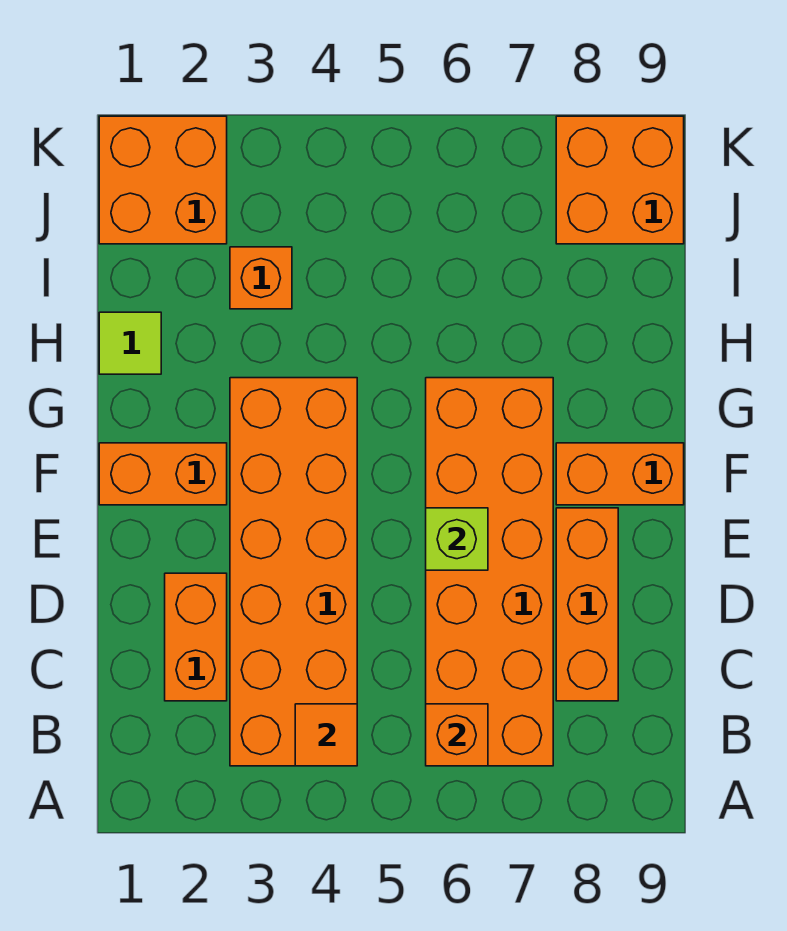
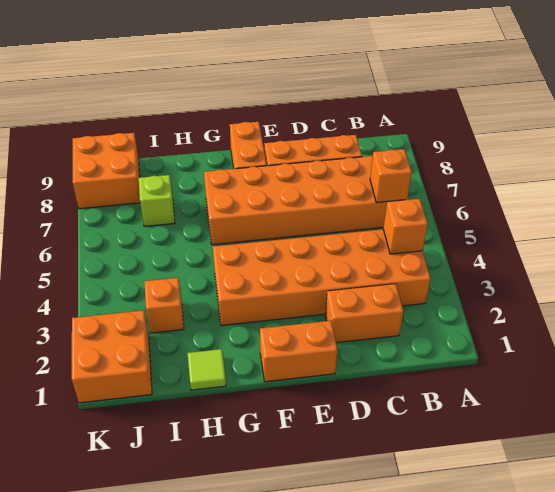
orange 1x1 tile [295,704,357,766] -> orange 1x1 brick [383,199,428,254]
lime 1x1 brick [426,508,488,570] -> lime 1x1 brick moved to [139,175,175,226]
orange 1x2 brick [99,443,227,505] -> orange 1x2 brick turned to [260,321,338,382]

